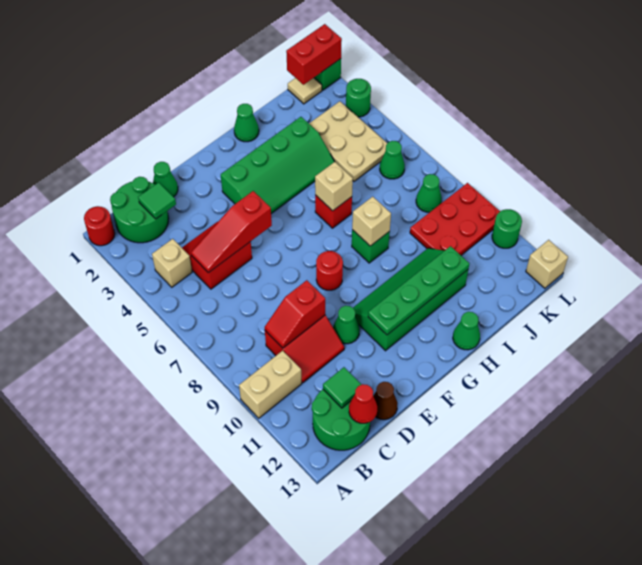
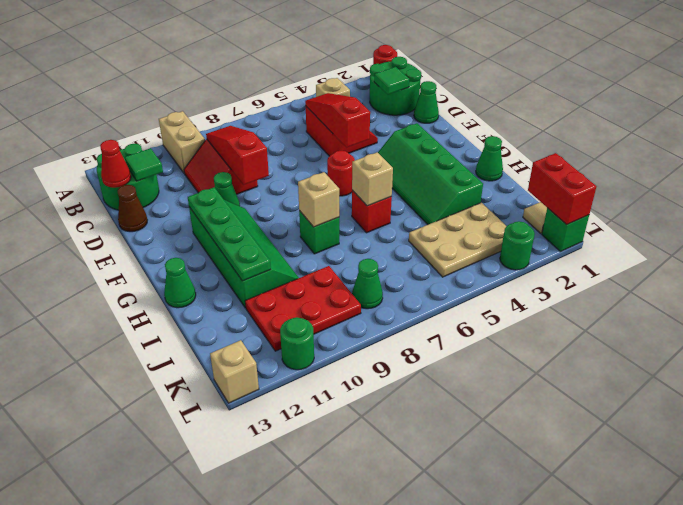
red 1x2 slope [265,280,325,348] -> red 1x3 slope [206,126,269,185]
red 1x1 round brick [316,251,343,290] -> red 1x1 round brick moved to [327,151,355,196]
red 2x3 plate [410,183,500,255] -> red 2x3 plate turned to [245,266,361,351]
green 1x1 cone [380,141,405,179] -> none

